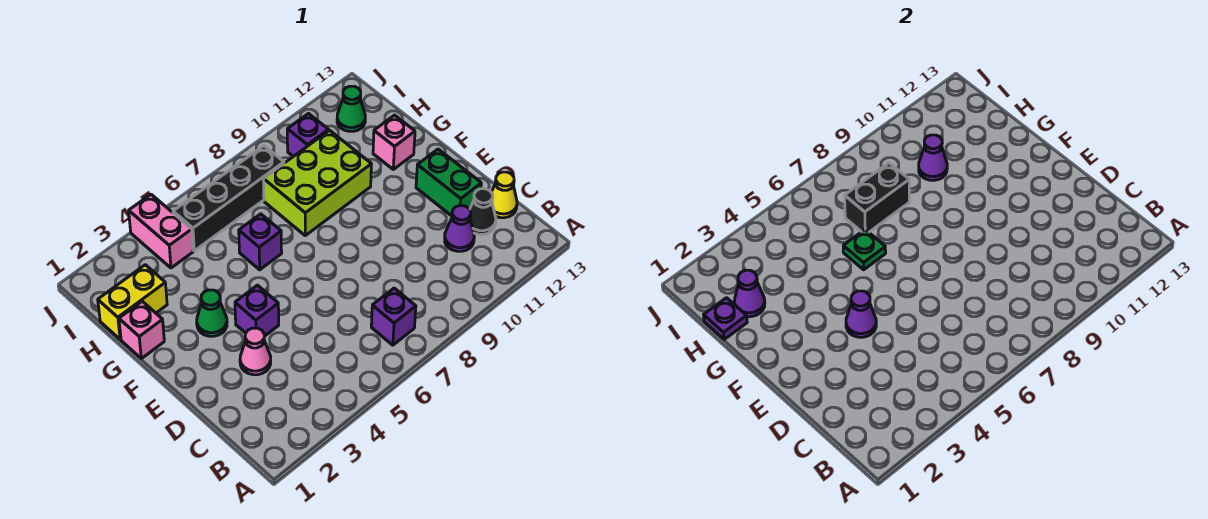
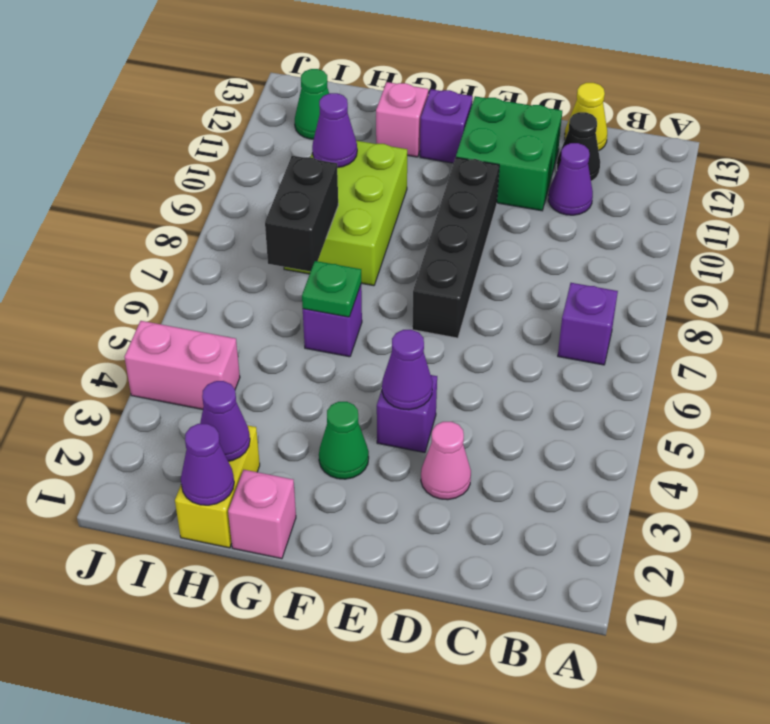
green 1x2 brick [416,149,481,216] -> green 2x2 brick [456,96,562,211]
purple 1x1 plate [704,298,747,339] -> purple 1x1 cone [181,424,234,505]
black 1x4 brick [173,146,284,251] -> black 1x4 brick moved to [412,157,499,338]
purple 1x1 brick [287,114,329,157] -> purple 1x1 brick moved to [420,89,473,163]

